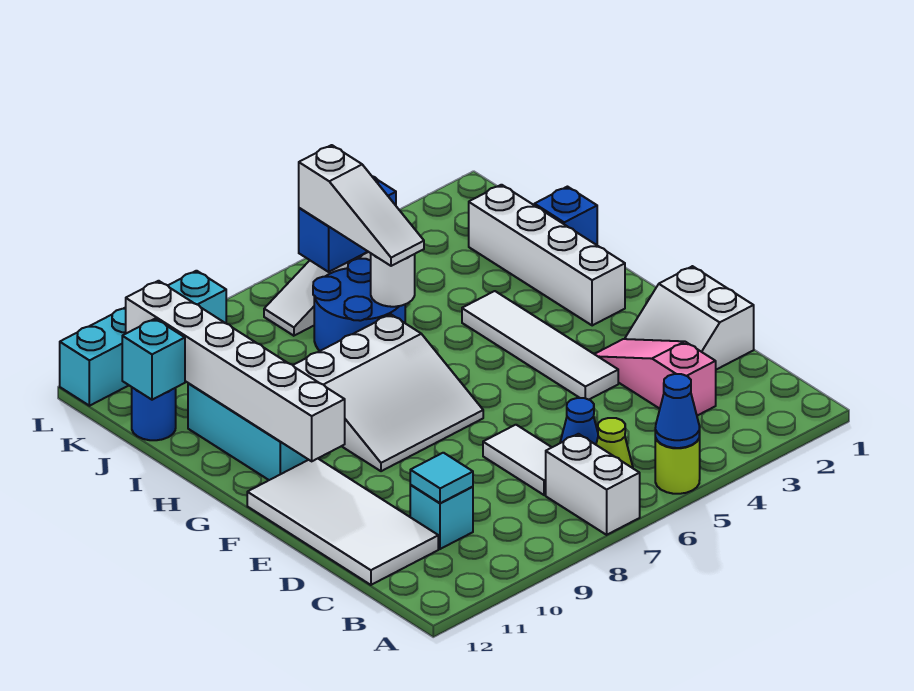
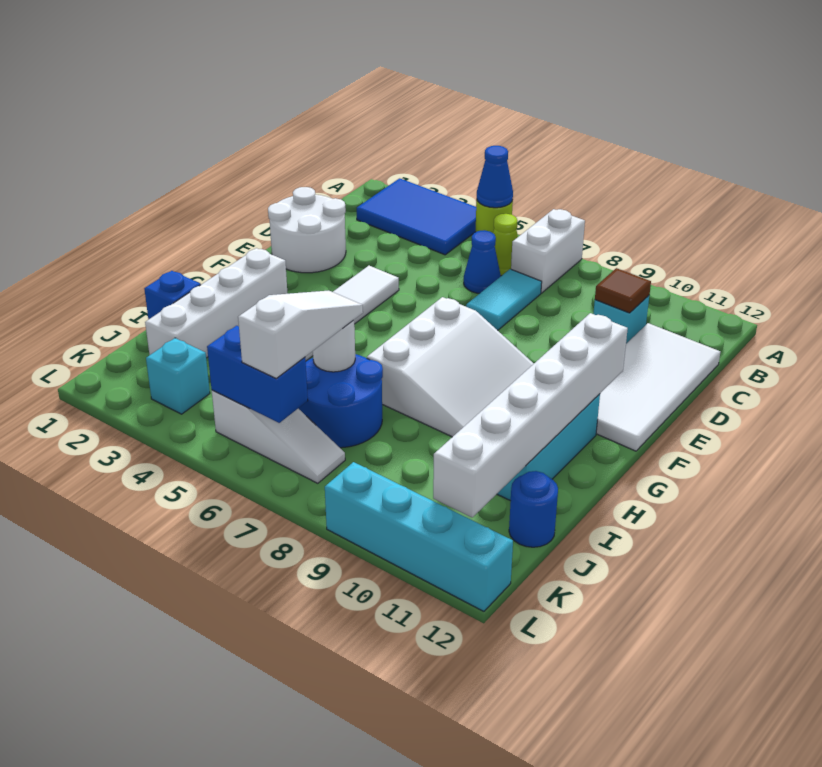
none -> blue 2x3 tile [357,178,476,255]
pink 1x3 slope [595,339,716,416] -> none
white 1x2 tile [483,425,552,495] -> cyan 1x2 tile [466,269,542,330]
cyan 1x1 tile [410,453,473,503] -> brown 1x1 tile [595,268,651,313]
white 2x2 slope [625,266,754,370] -> white 2x2 round brick [268,187,346,273]
white 3x3 slope [293,314,483,471] -> white 3x3 slope turned to [367,297,534,437]
cyan 1x1 brick [122,319,185,400] -> cyan 1x1 brick moved to [146,338,210,414]

